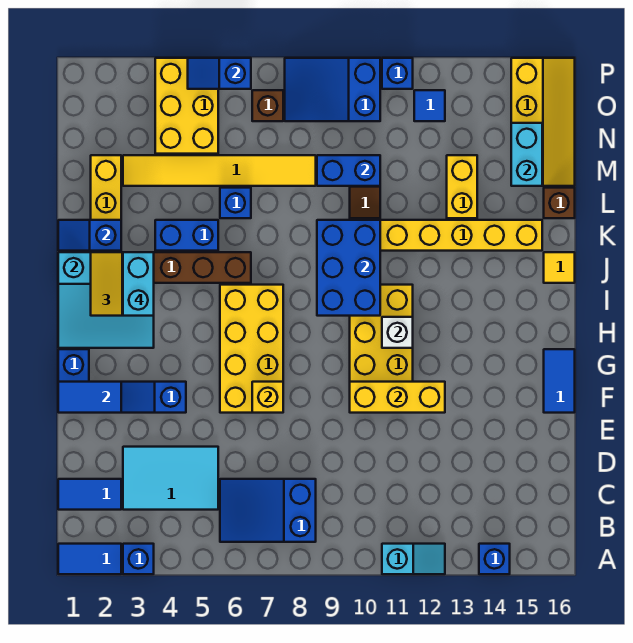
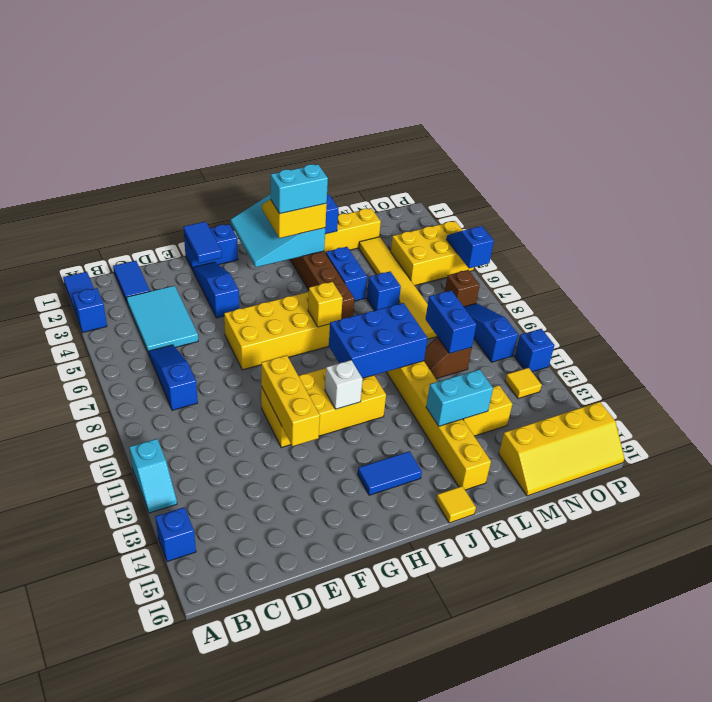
blue 2x3 slope [220,479,316,542] -> blue 1x3 slope [148,345,198,410]
yellow 1x1 brick [252,382,283,413] -> yellow 1x1 brick moved to [308,282,343,327]
blue 1x2 tile [544,349,575,413] -> blue 1x2 tile moved to [358,451,422,495]
brown 1x1 brick [544,188,575,218] -> none
cyan 1x2 brick [511,123,542,186] -> cyan 1x2 brick moved to [426,369,493,426]
blue 2x3 slope [285,58,380,121] -> blue 1x3 slope [464,303,518,362]
blue 1x1 tile [414,90,445,121] -> yellow 1x1 tile [505,368,542,399]

